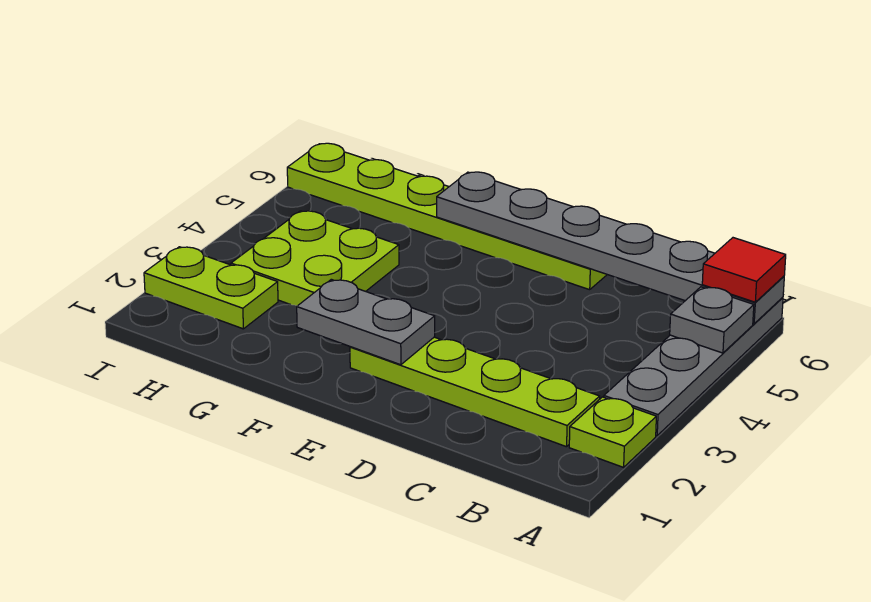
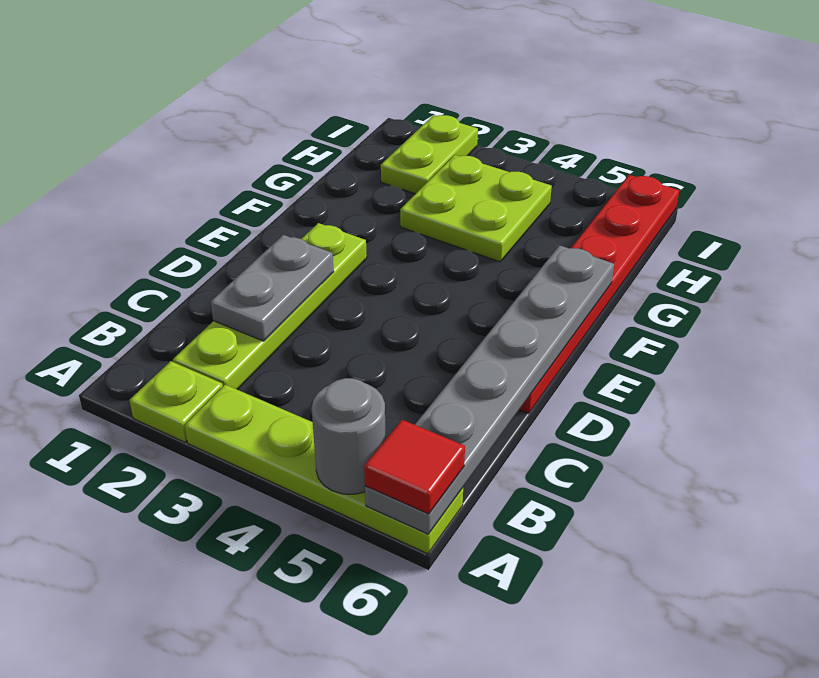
grey 1x4 plate [604,297,783,436] -> lime 1x4 plate [185,385,463,554]
grey 1x1 plate [670,287,754,353] -> grey 1x1 round brick [312,378,386,494]
lime 1x6 plate [287,143,607,290] -> red 1x6 plate [519,175,679,414]
grey 1x2 plate [297,279,435,365] -> grey 1x2 plate moved to [211,235,334,341]

